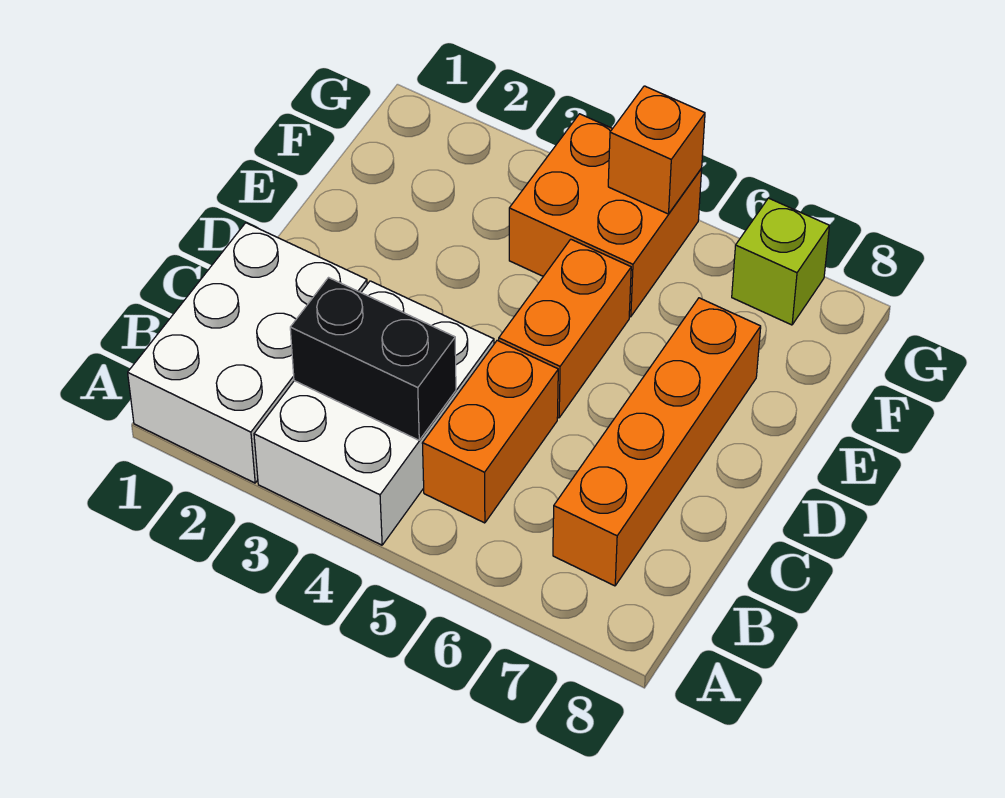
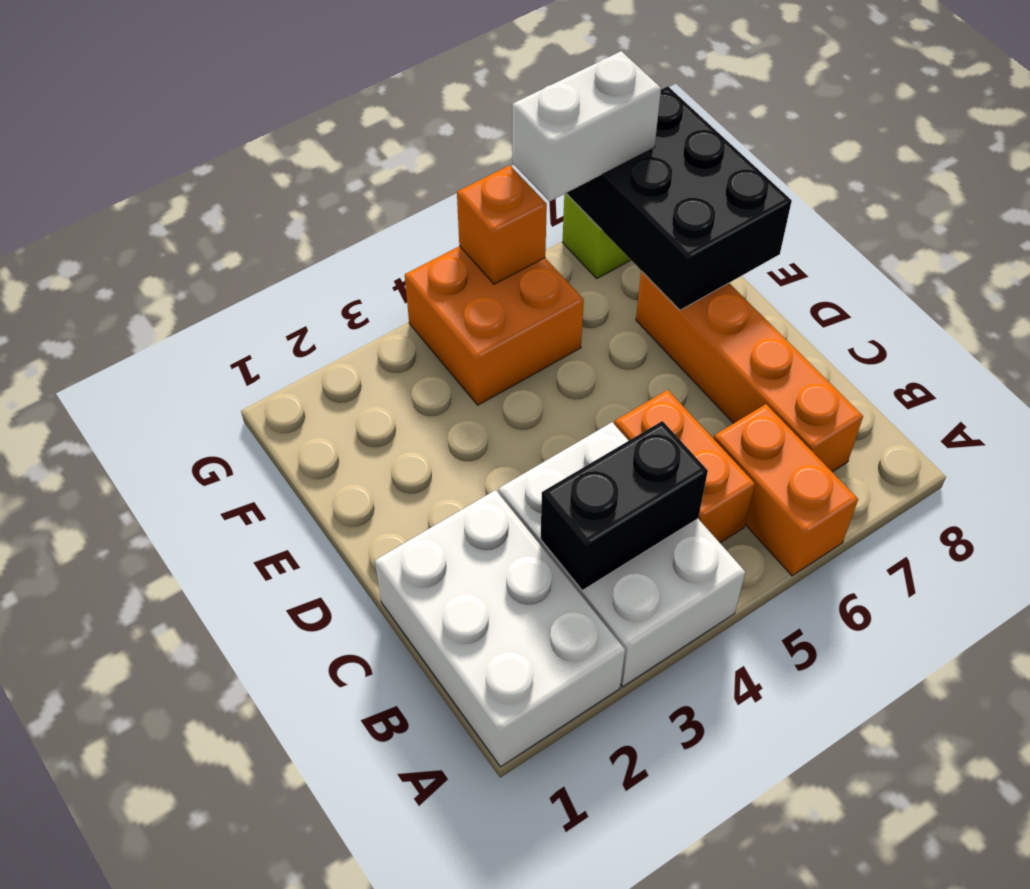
orange 1x2 brick [499,239,631,418] -> orange 1x2 brick moved to [714,404,858,576]
none -> black 2x3 brick [566,86,792,310]
none -> white 1x2 brick [512,51,661,201]

